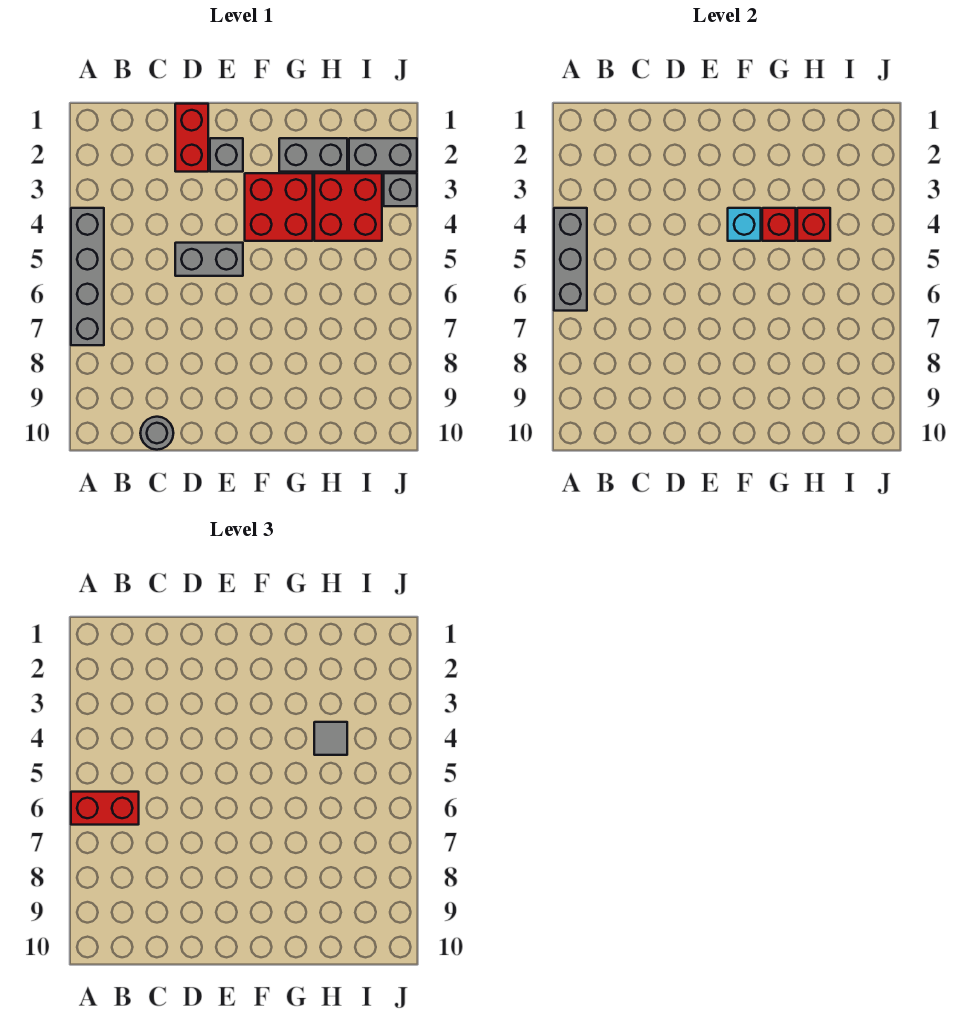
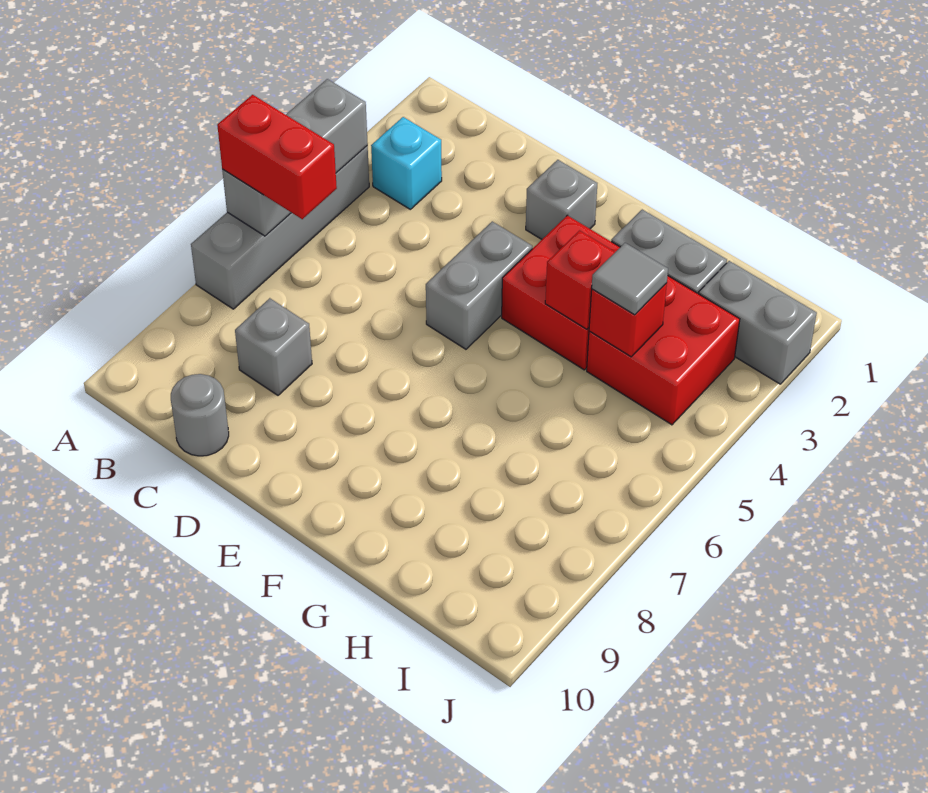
red 1x2 brick [175,104,208,172] -> none
grey 1x2 brick [175,243,243,276] -> grey 1x2 brick turned to [426,221,532,349]
cyan 1x1 brick [728,208,761,241] -> cyan 1x1 brick moved to [371,117,442,209]
grey 1x1 brick [384,173,417,206] -> grey 1x1 brick moved to [235,298,312,395]

